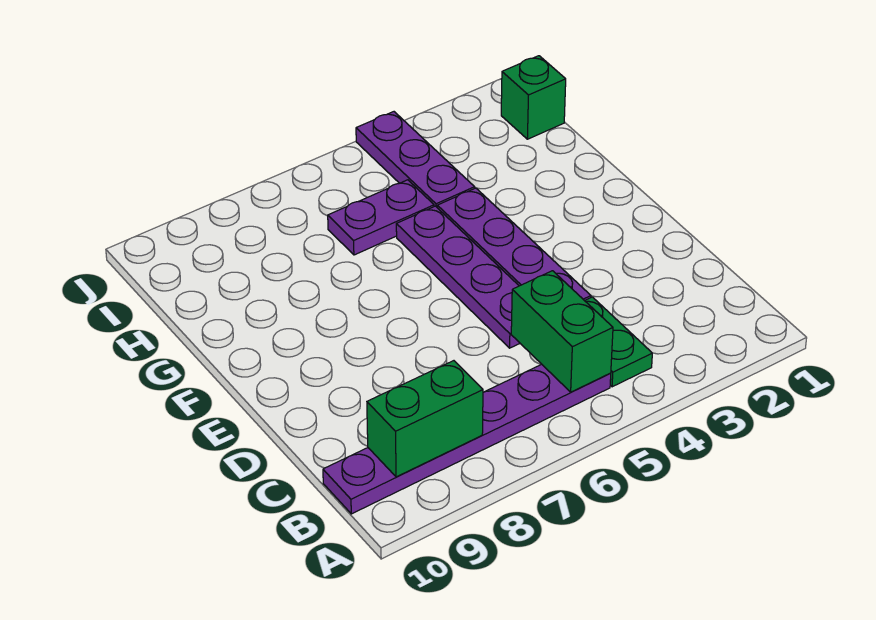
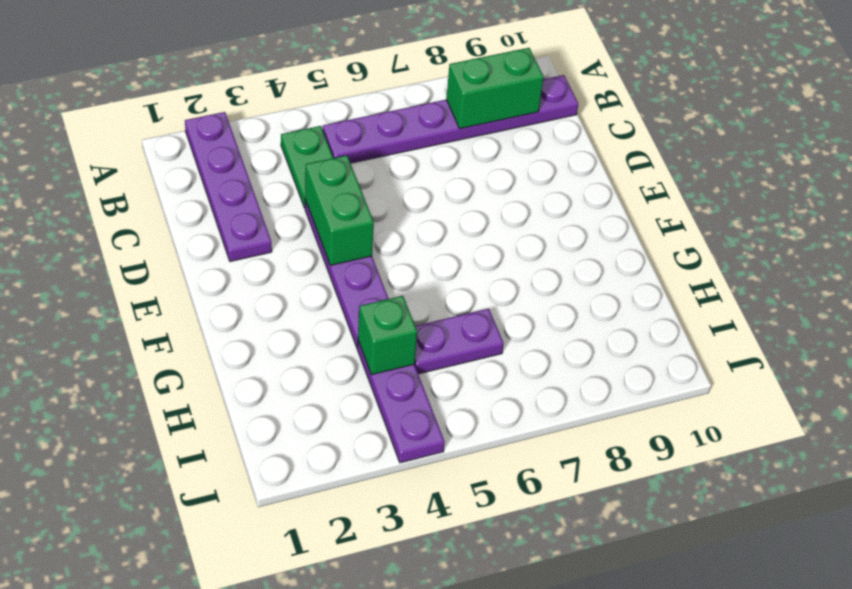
green 1x2 brick [511,271,613,392] -> green 1x2 brick moved to [305,155,374,265]
purple 1x4 plate [396,206,520,348] -> purple 1x4 plate moved to [185,112,272,261]
green 1x1 brick [501,56,566,139] -> green 1x1 brick moved to [358,296,417,375]

